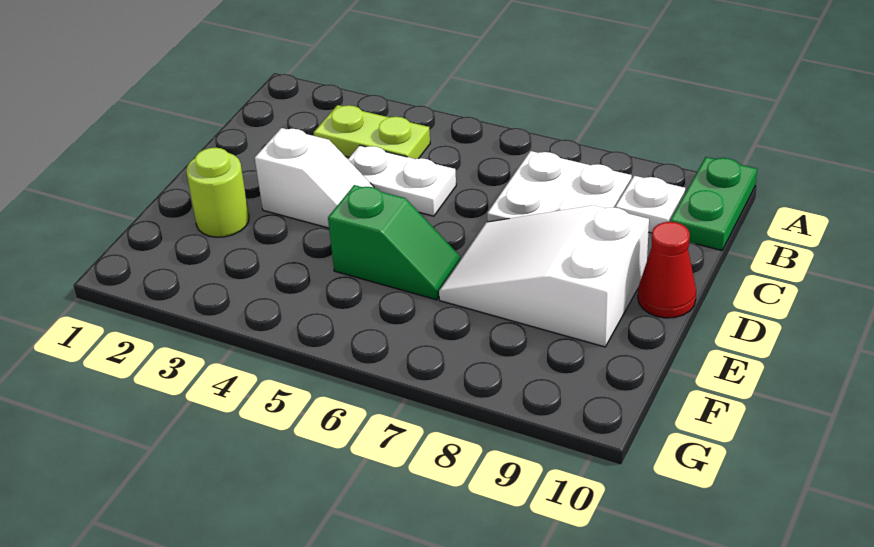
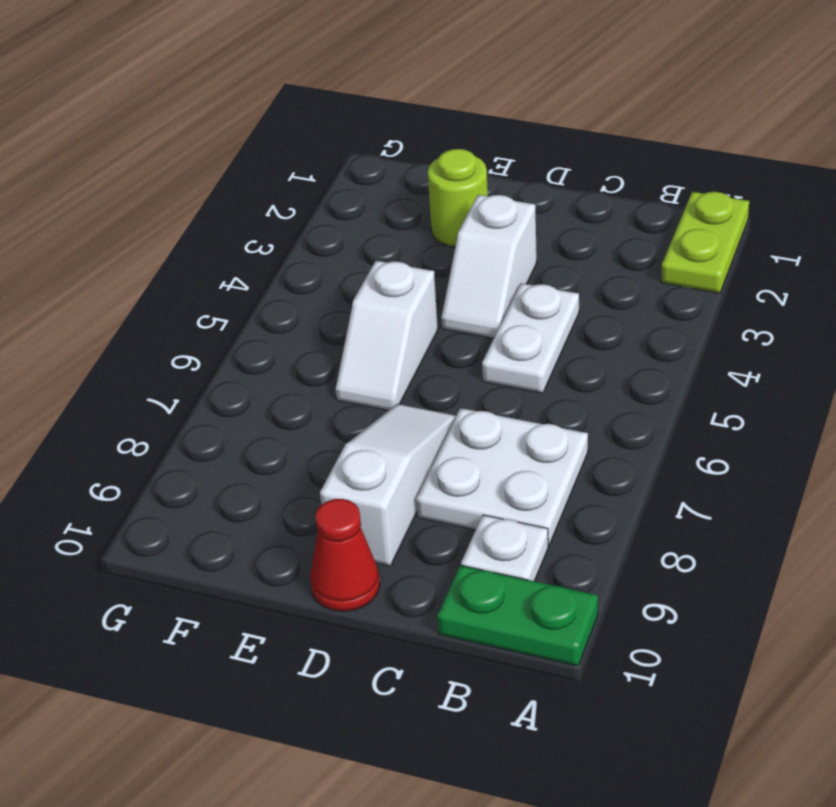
lime 1x2 plate [314,105,430,159] -> lime 1x2 plate moved to [661,192,749,293]
white 2x3 slope [439,205,649,347] -> white 1x3 slope [320,404,456,566]
green 1x2 slope [328,185,460,300] -> white 1x2 slope [335,261,438,410]

